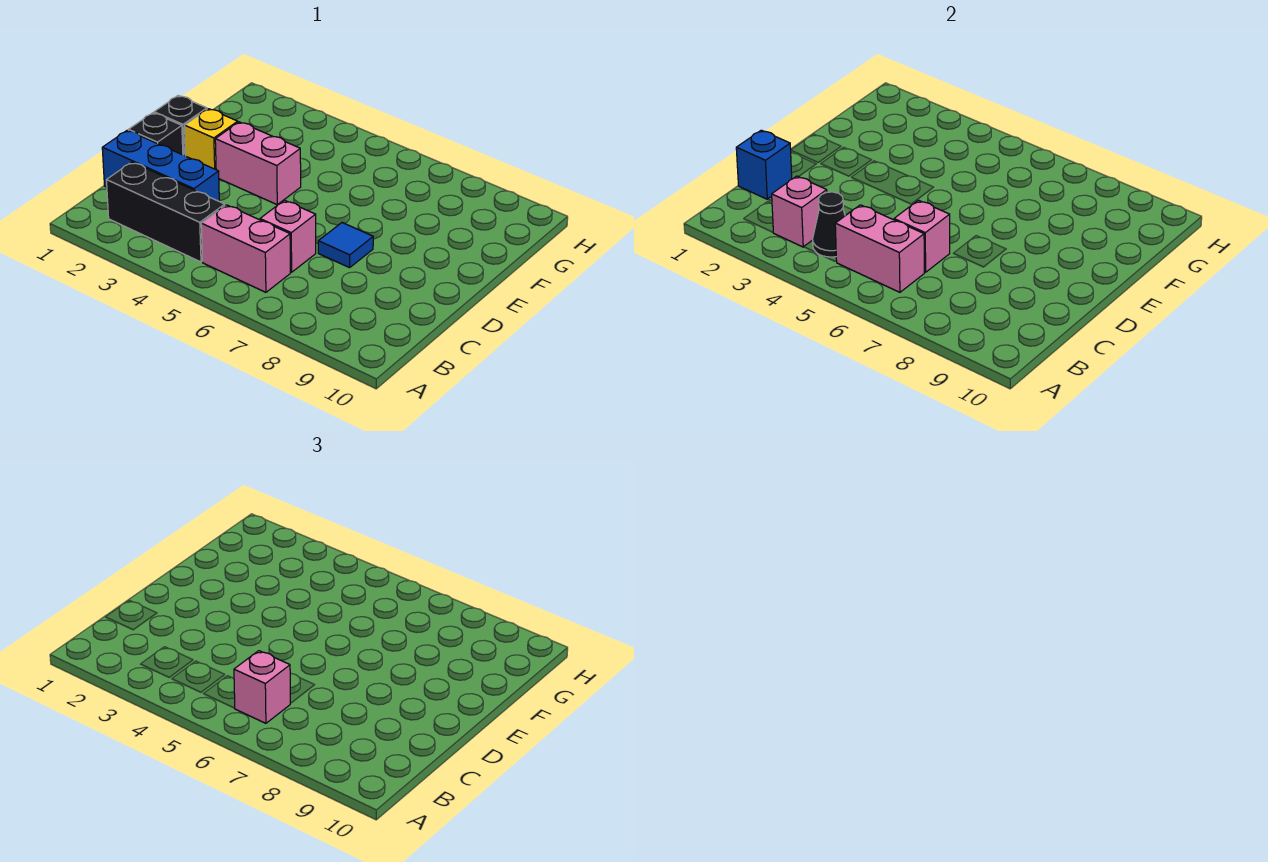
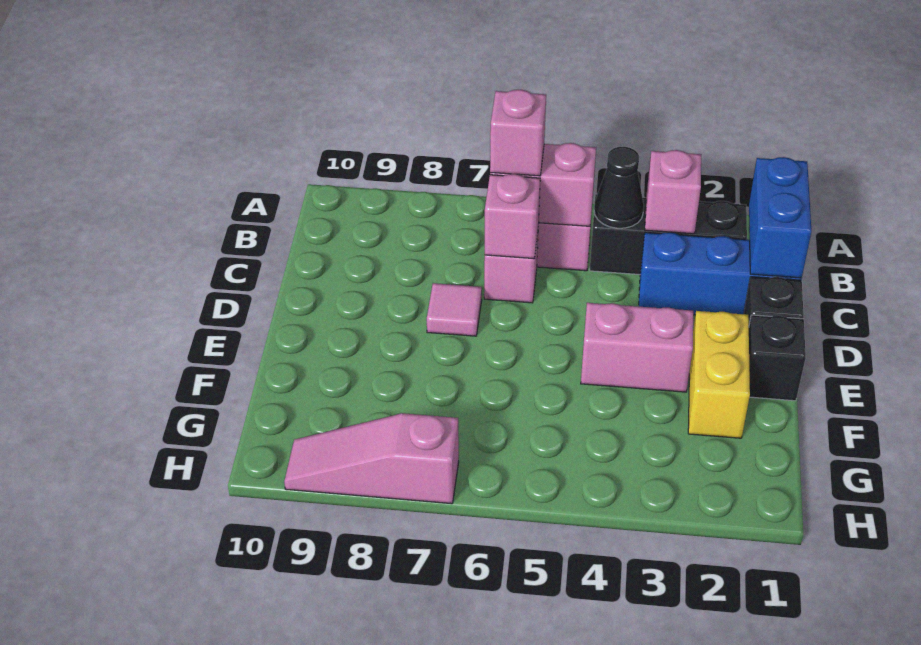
blue 1x1 brick [736,130,792,199] -> blue 1x2 brick [749,157,812,278]
blue 1x1 tile [318,223,373,268] -> pink 1x1 tile [427,283,482,336]
yellow 1x1 brick [185,109,238,170] -> yellow 1x2 brick [688,311,750,438]
none -> pink 1x3 slope [284,413,459,504]

